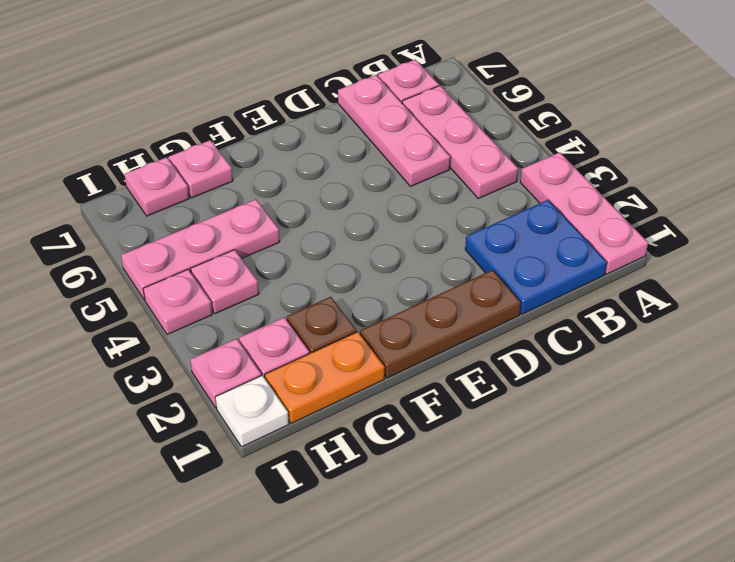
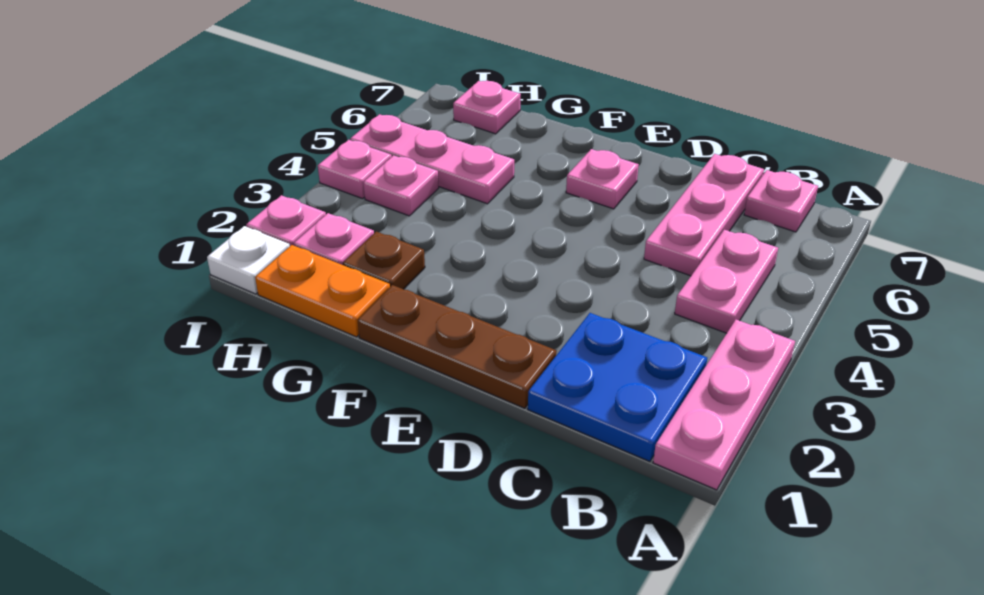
pink 1x3 plate [402,86,518,198] -> pink 1x2 plate [675,230,778,333]
pink 1x1 plate [169,140,233,198] -> pink 1x1 plate moved to [566,149,639,209]

